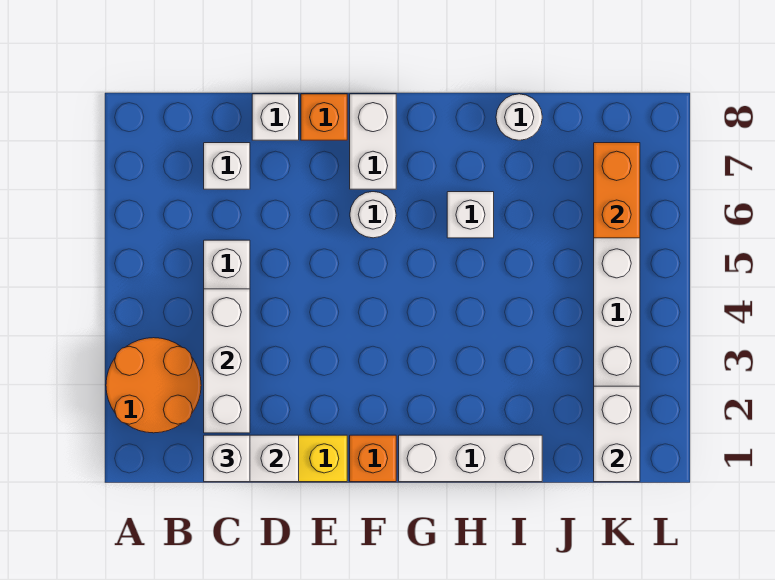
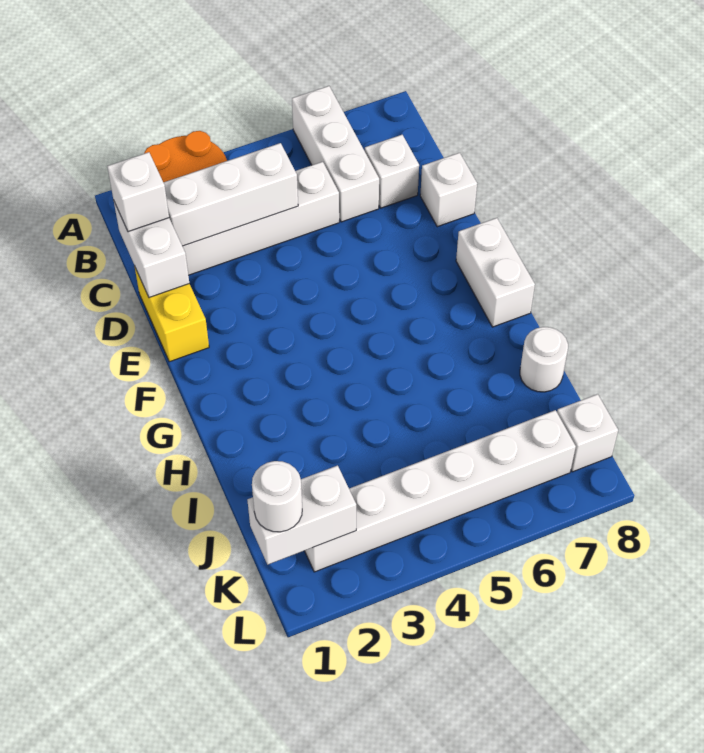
orange 1x1 brick [301,94,347,140] -> none
orange 1x1 brick [350,435,396,482] -> none
white 1x1 round brick [350,192,396,238] -> white 1x1 round brick moved to [252,461,302,532]
white 1x2 brick [350,94,396,189] -> white 1x2 brick turned to [456,218,535,327]
white 1x3 brick [399,435,542,482] -> white 1x3 brick moved to [292,86,379,222]
white 1x1 brick [447,192,494,238] -> white 1x1 brick moved to [557,394,618,472]
orange 1x2 brick [594,143,640,238] -> none

